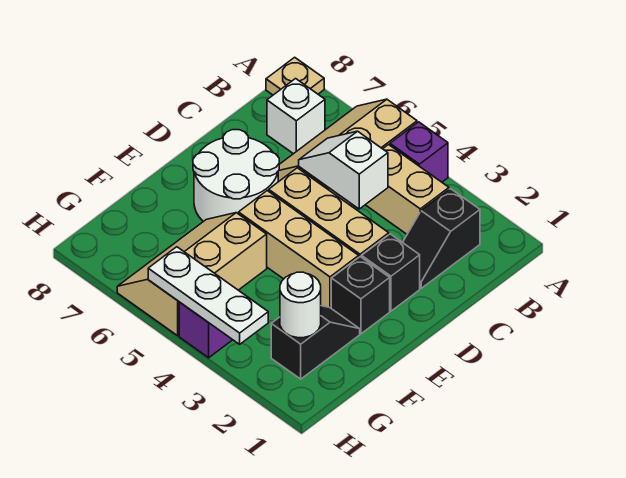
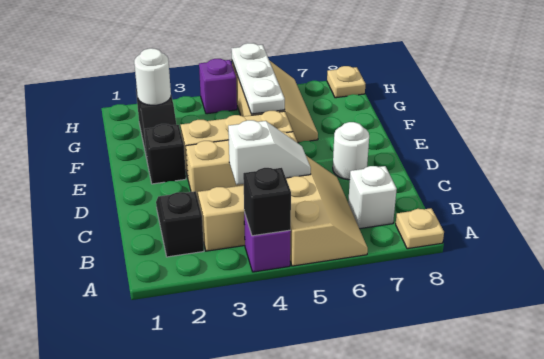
black 1x1 brick [362,234,420,311] -> black 1x1 brick moved to [243,168,291,236]
white 2x2 round brick [193,130,279,222] -> white 1x1 round brick [333,122,369,180]
white 1x3 plate [148,247,268,344] -> white 1x3 plate turned to [231,43,285,114]
none -> tan 1x1 plate [327,66,366,98]

